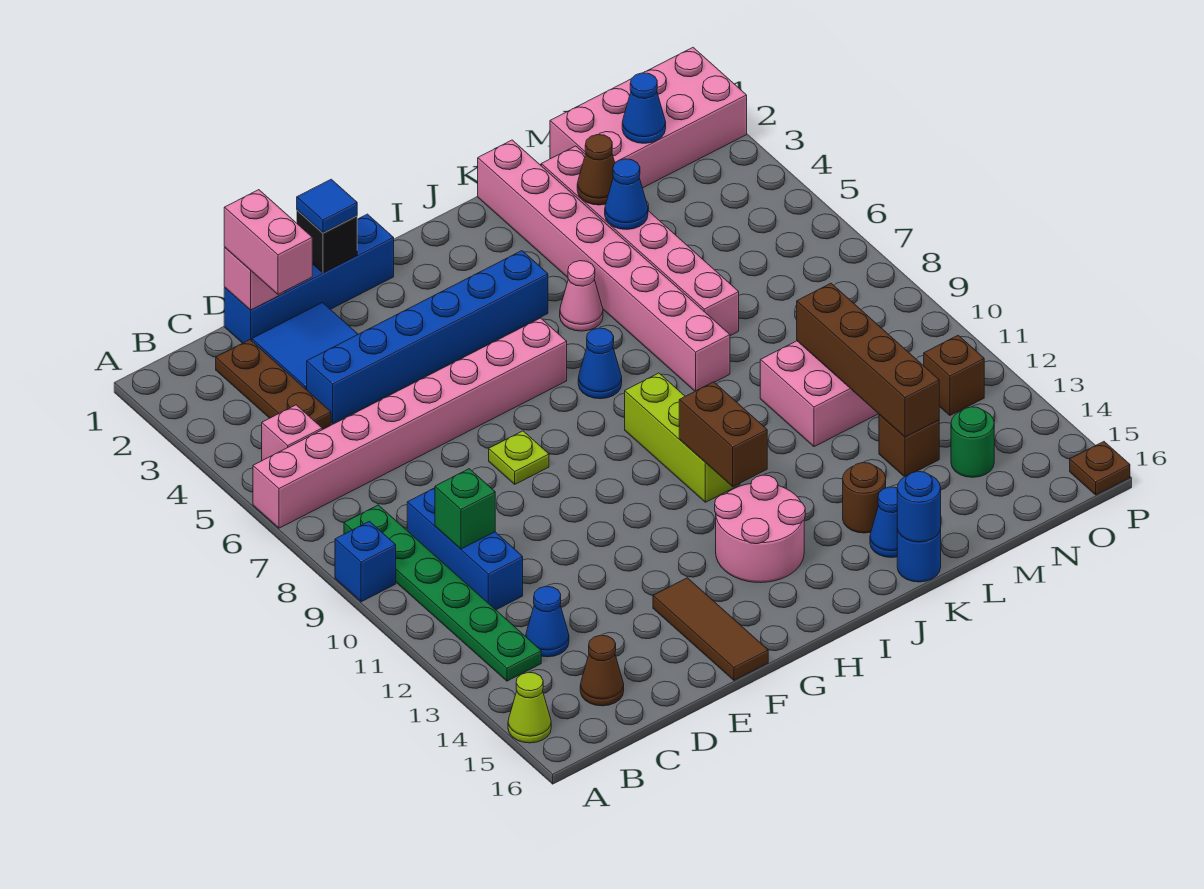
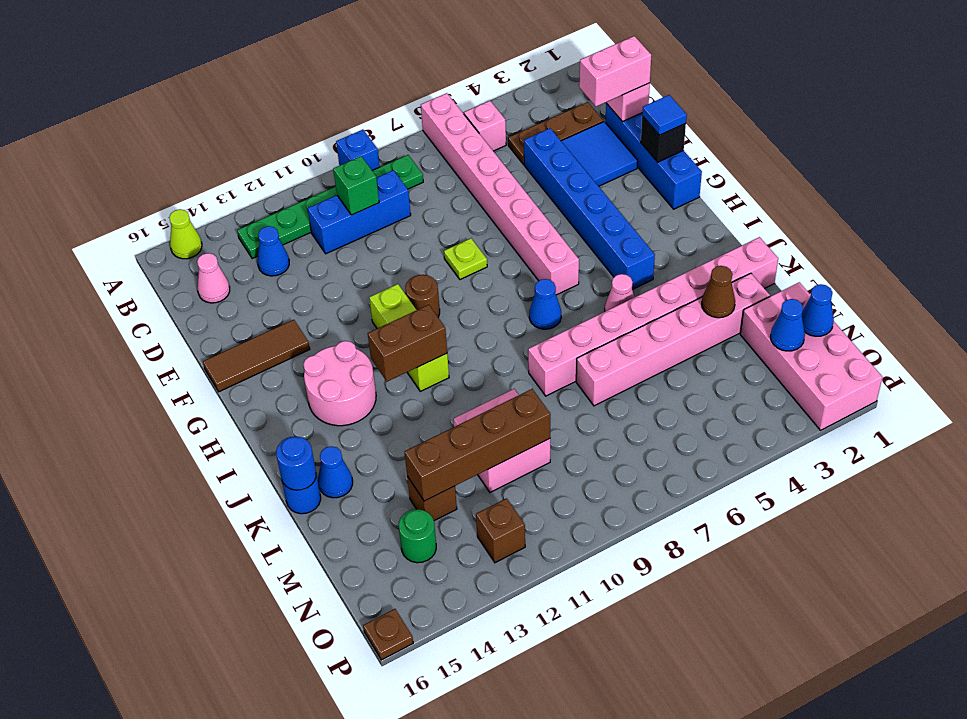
brown 1x1 cone [580,635,624,706] -> pink 1x1 cone [197,253,230,303]
lime 1x3 brick [625,373,740,502] -> lime 1x3 brick turned to [369,284,449,391]
brown 1x1 round brick [843,463,886,533] -> brown 1x1 round brick moved to [405,275,440,317]
blue 1x1 cone [605,159,648,230] -> blue 1x1 cone moved to [802,284,834,336]

